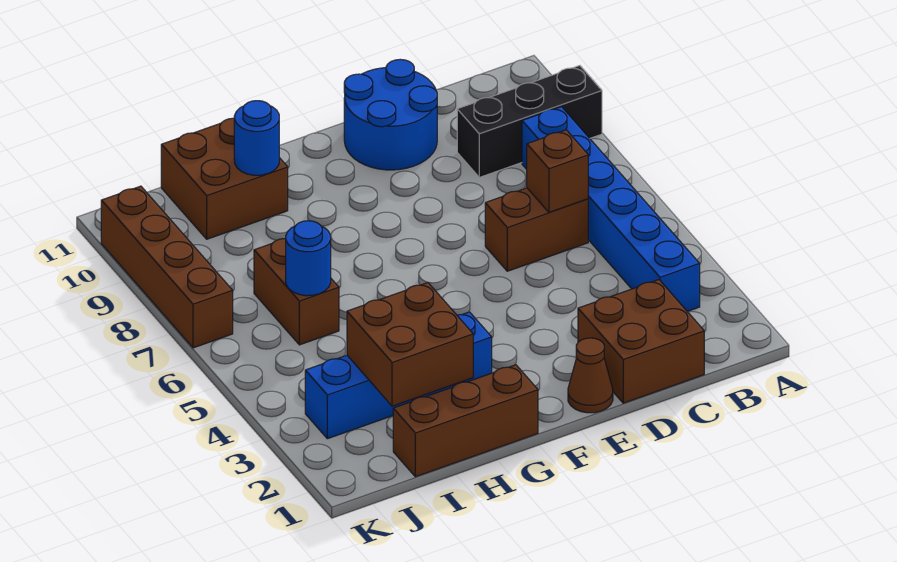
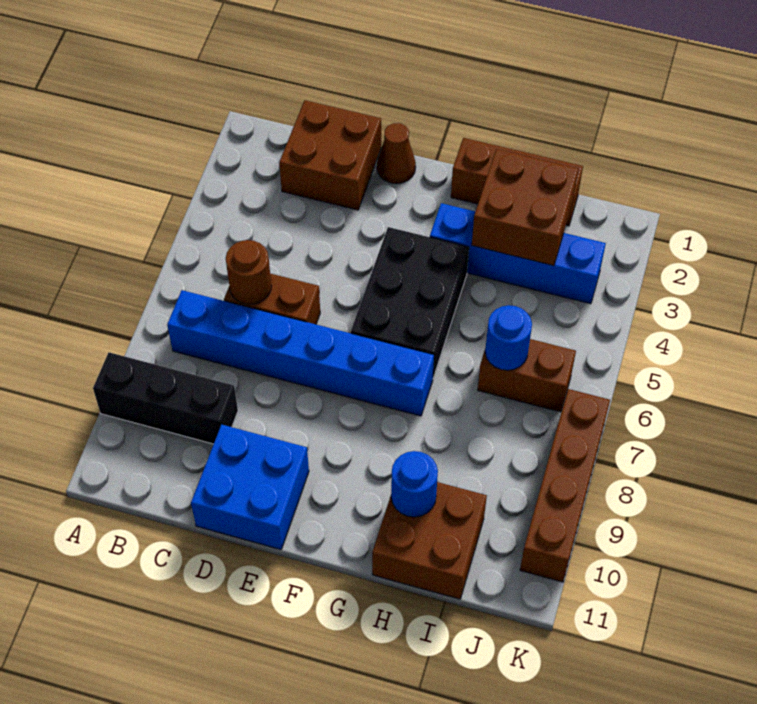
blue 1x6 brick [522,107,700,311] -> blue 1x6 brick turned to [167,290,434,416]
brown 1x1 brick [527,130,588,212] -> brown 1x1 round brick [226,240,271,305]
blue 2x2 round brick [344,59,437,170] -> blue 2x2 brick [191,425,309,550]
none -> black 2x3 brick [351,227,469,378]
brown 1x2 brick [254,239,339,345] -> brown 1x2 brick turned to [478,339,576,412]

